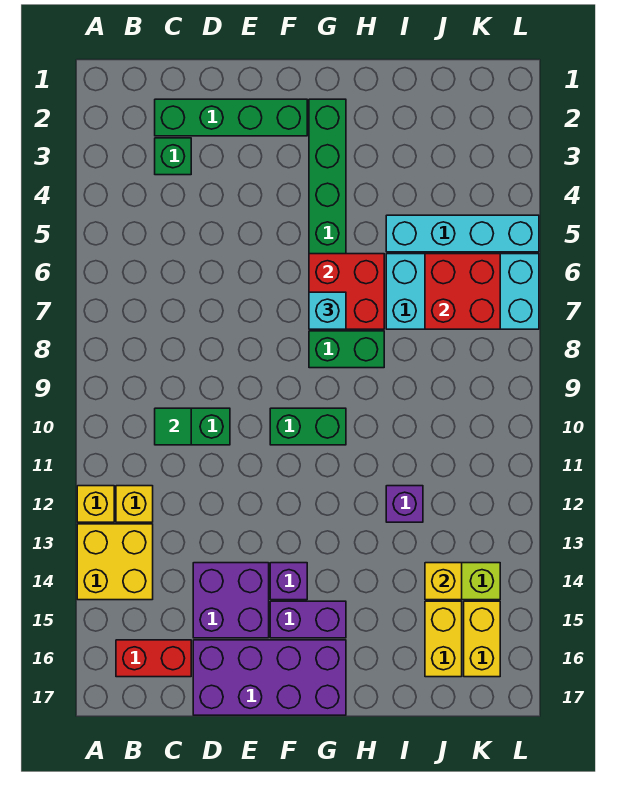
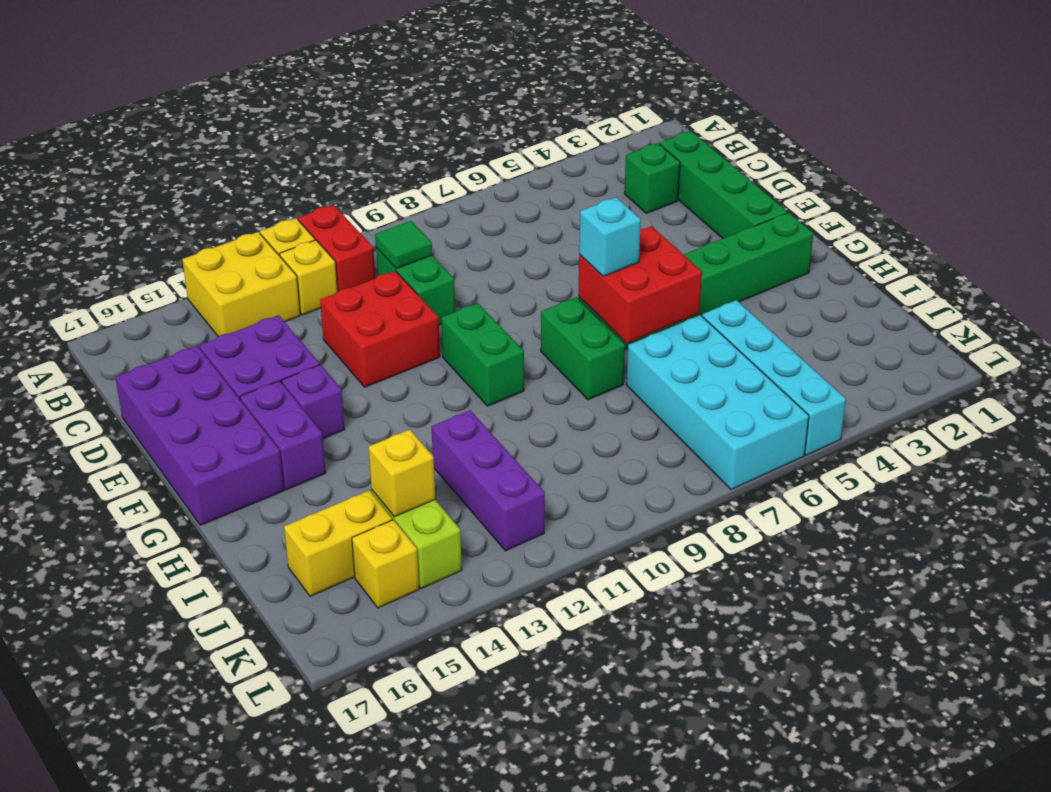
red 1x2 brick [116,640,191,677] -> red 1x2 brick moved to [298,205,375,291]
purple 1x1 brick [386,486,423,522] -> purple 1x3 brick [432,410,545,551]
red 2x2 brick [425,254,500,329] -> red 2x2 brick moved to [320,271,440,387]
yellow 1x2 brick [464,601,500,677] -> yellow 1x1 brick [352,520,419,608]

